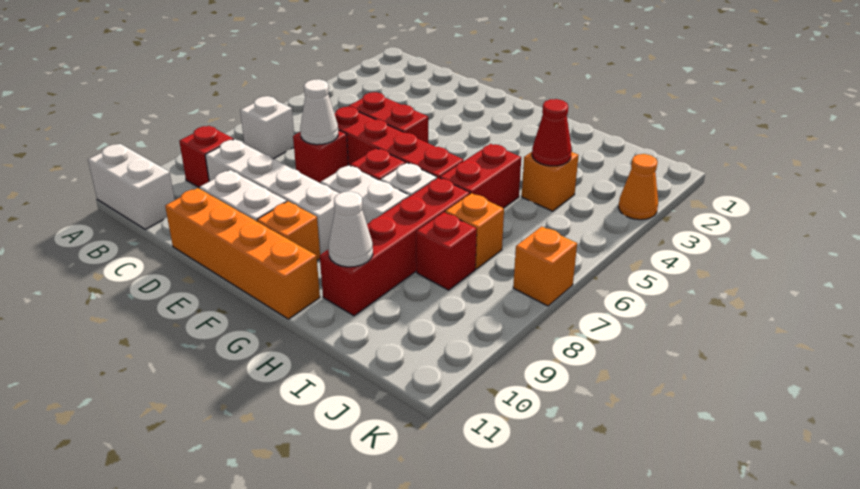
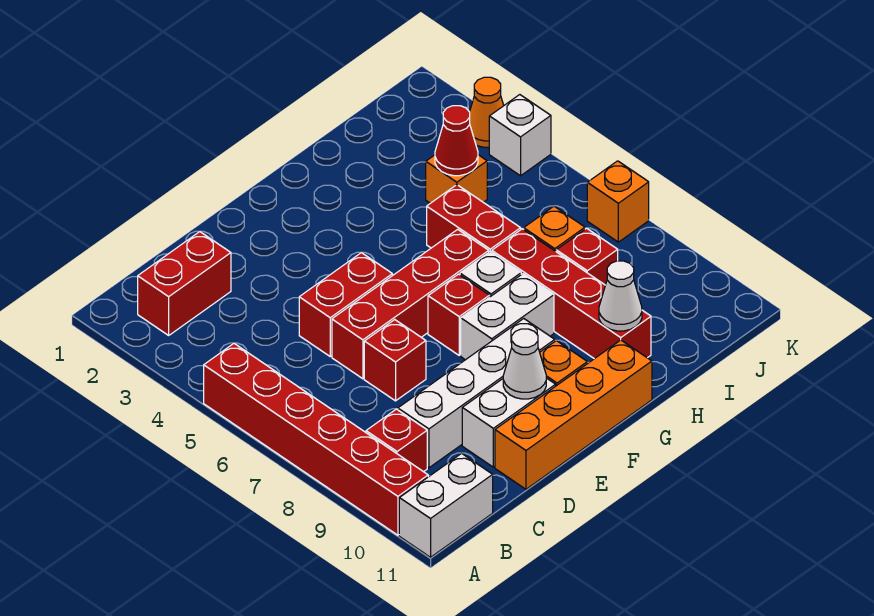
none -> red 1x6 brick [204,344,428,535]
none -> red 1x2 brick [138,232,231,335]
white 1x1 brick [240,96,294,159] -> white 1x1 brick moved to [489,95,551,176]
white 1x1 cone [300,79,338,145] -> white 1x1 cone moved to [503,329,546,399]

